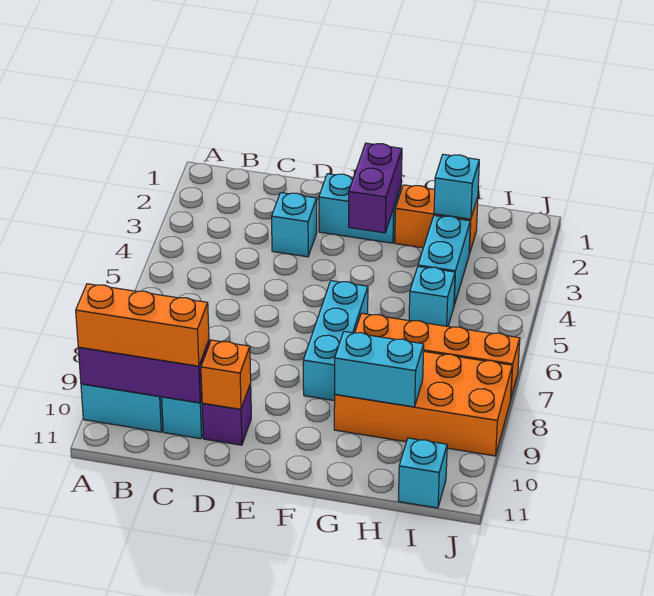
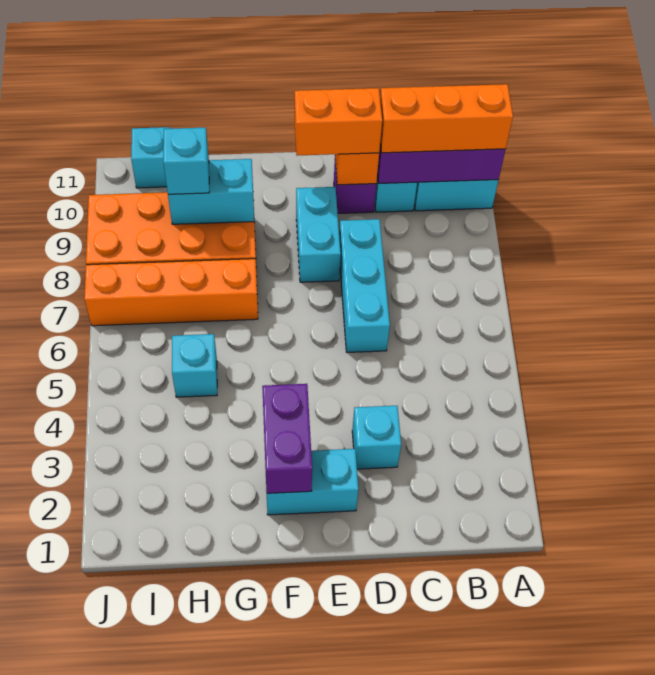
cyan 1x3 brick [303,281,368,401] -> cyan 1x3 brick moved to [339,219,390,352]
orange 1x2 brick [395,185,478,253] -> orange 1x2 brick moved to [295,88,382,155]
cyan 1x1 brick [434,154,479,219] -> cyan 1x1 brick moved to [163,127,209,194]
cyan 1x2 brick [418,215,470,305] -> cyan 1x2 brick moved to [296,187,341,282]

